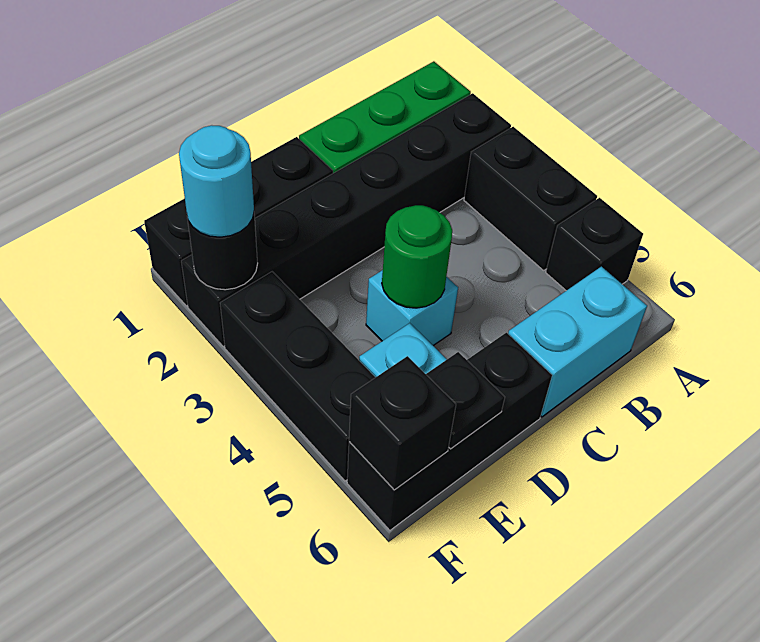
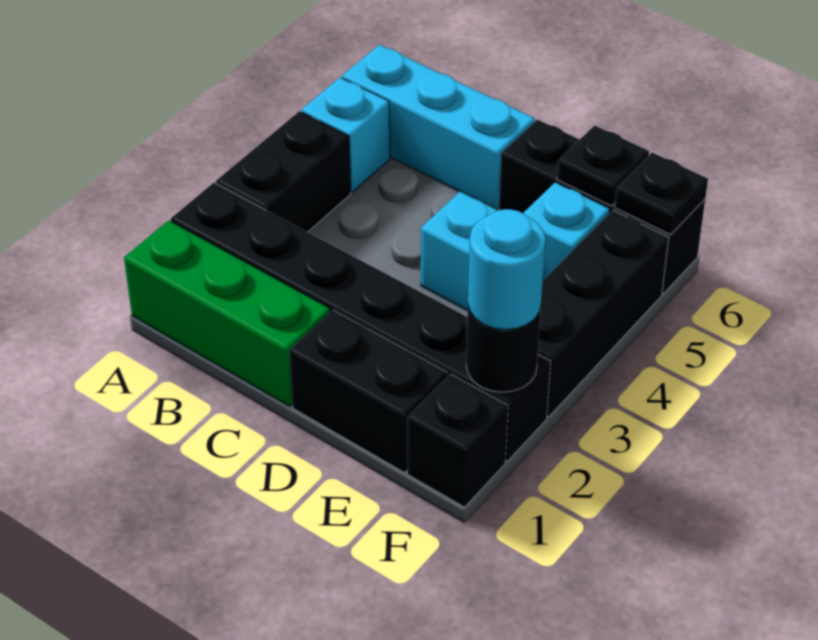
black 1x1 brick [546,198,643,291] -> cyan 1x1 brick [301,77,390,192]
cyan 1x2 brick [508,267,647,417] -> cyan 1x3 brick [342,45,535,210]
green 1x1 round brick [382,205,452,308] -> none
black 1x1 brick [349,356,456,490] -> black 1x1 plate [615,153,708,235]

